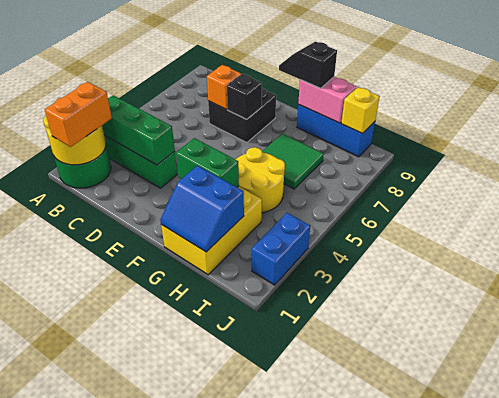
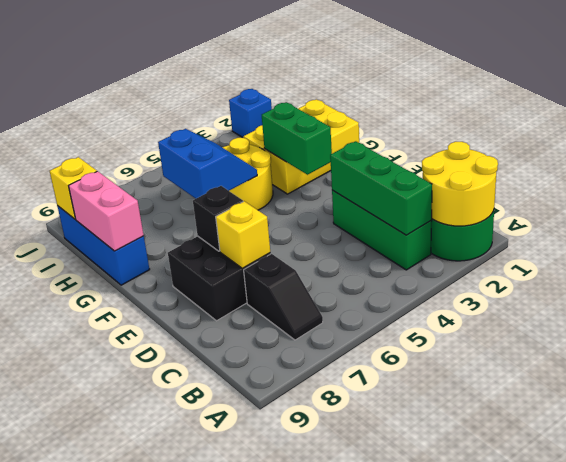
orange 1x2 brick [45,82,112,147] -> none
orange 1x1 brick [207,65,241,110] -> yellow 1x1 brick [216,201,270,268]
black 1x2 slope [279,42,337,88] -> black 1x2 slope moved to [244,254,323,340]
blue 2x2 slope [160,166,244,252] -> blue 2x2 slope moved to [158,129,257,199]
green 2x2 tile [262,134,324,189] -> none
blue 1x2 brick [252,213,310,285] -> blue 1x1 brick [229,89,272,138]

